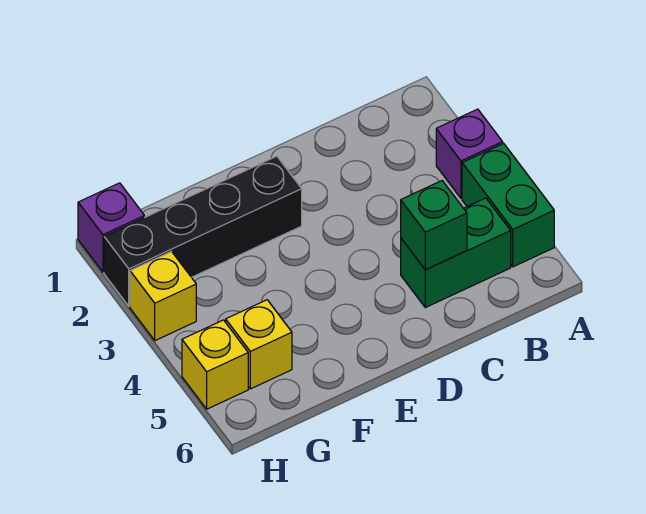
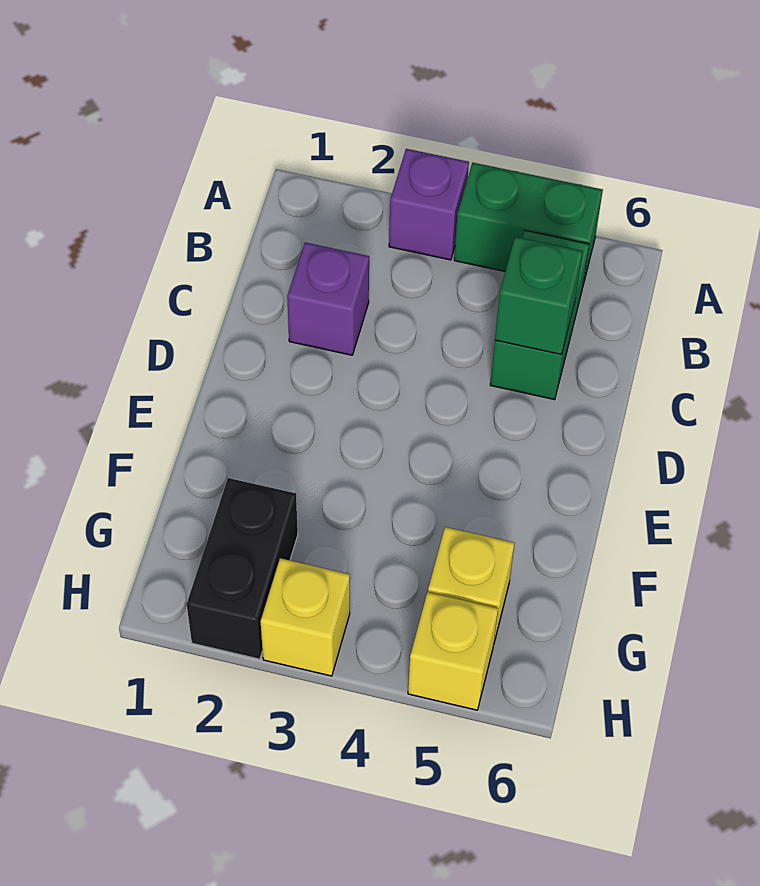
black 1x4 brick [104,156,302,306] -> black 1x2 brick [187,478,298,659]
purple 1x1 brick [78,183,144,272] -> purple 1x1 brick moved to [287,243,369,355]

